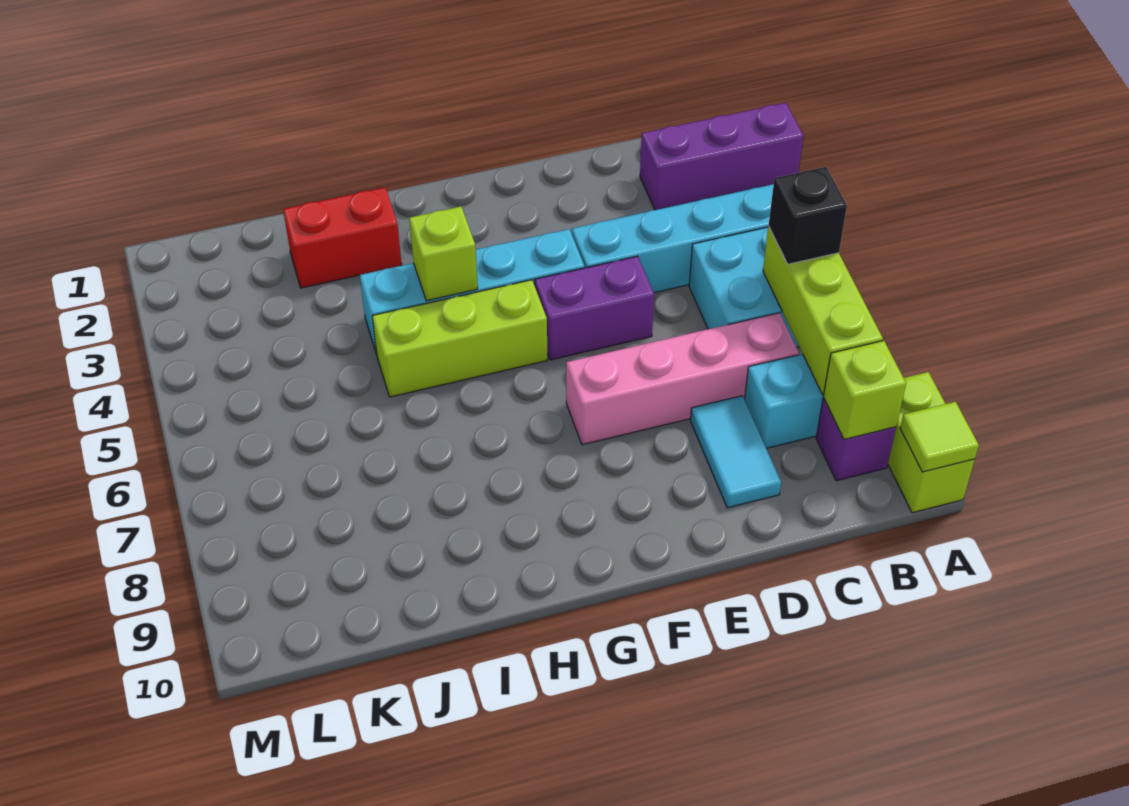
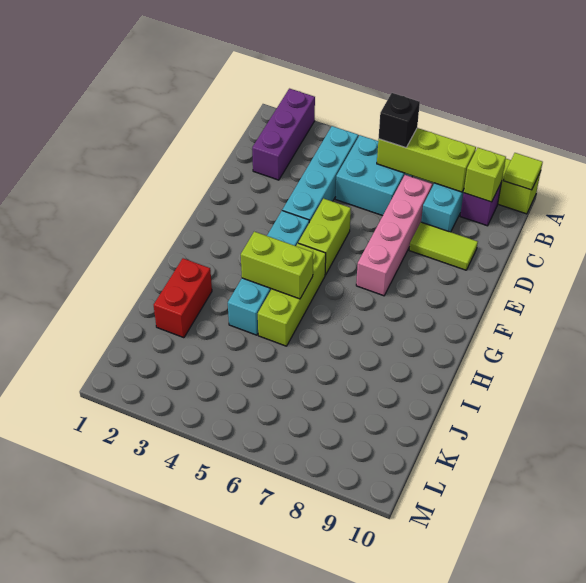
cyan 1x2 tile [690,396,781,508] -> lime 1x2 tile [409,222,478,270]
purple 1x2 brick [535,256,654,360] -> lime 1x2 brick [298,199,351,275]
lime 1x1 brick [409,206,478,301] -> lime 1x2 brick [241,232,313,299]

